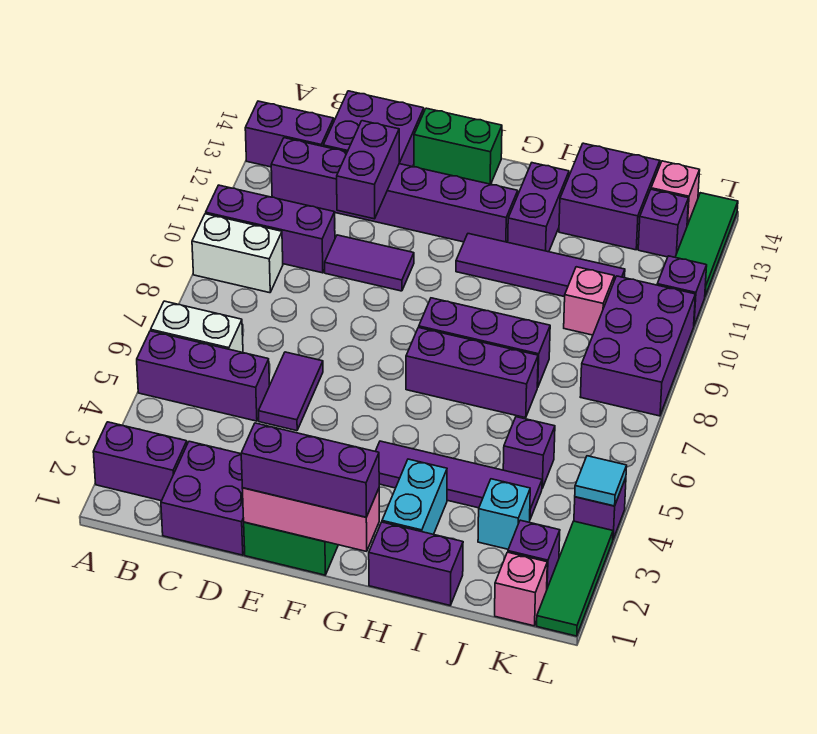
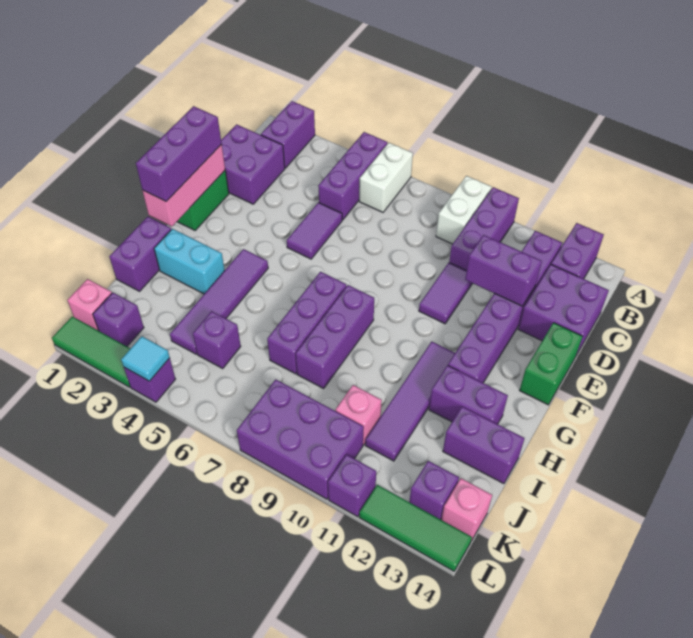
purple 1x2 tile [259,352,323,431] -> purple 1x2 tile turned to [287,202,342,259]
purple 2x2 brick [559,143,660,250] -> purple 1x2 brick [443,406,525,484]
cyan 1x1 brick [478,479,530,549] -> none

